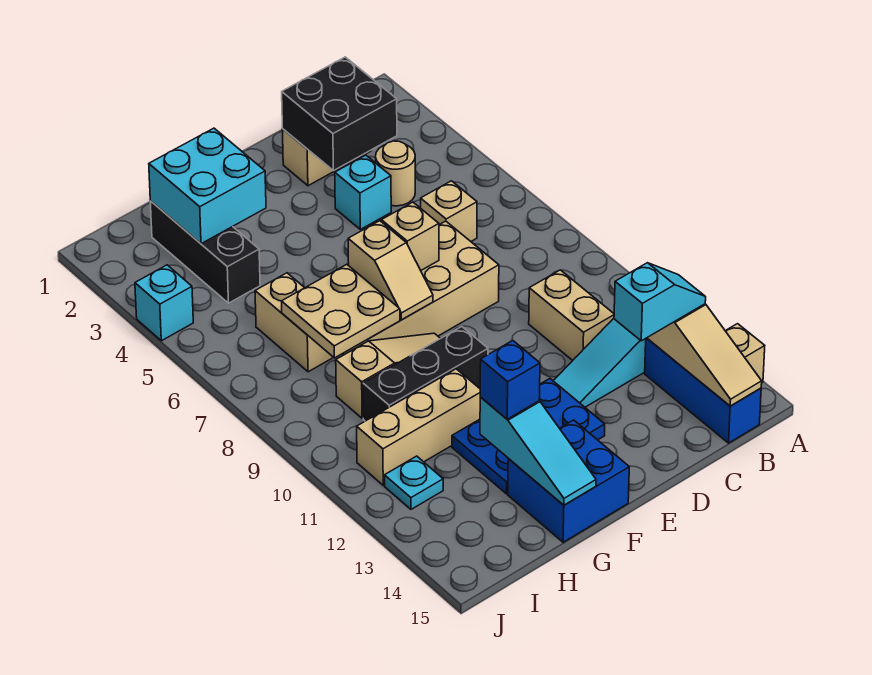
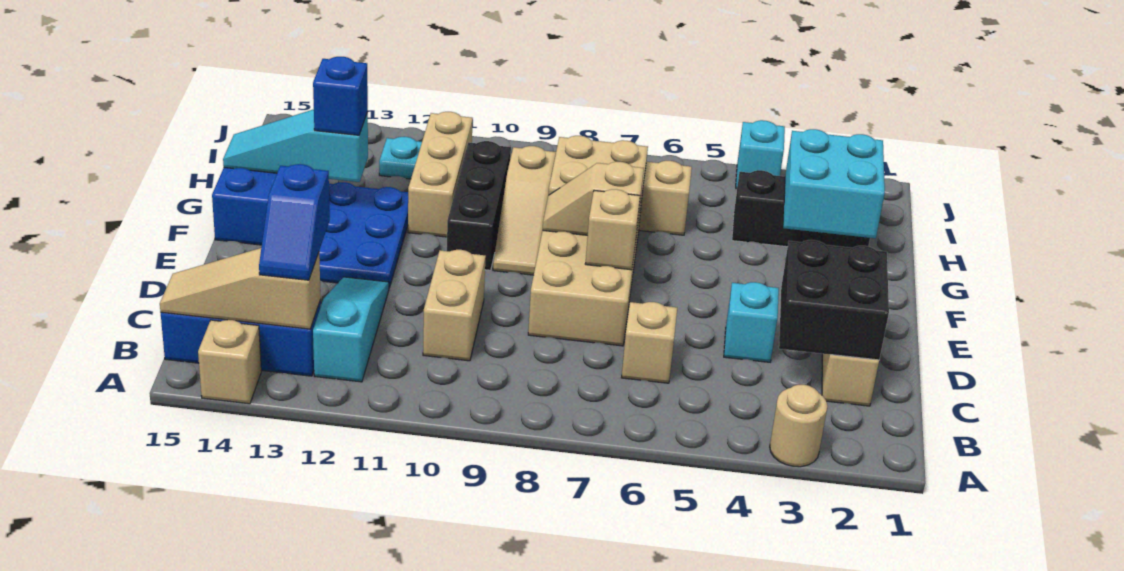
cyan 1x2 slope [614,263,706,341] -> blue 1x2 slope [259,164,330,280]
tan 1x1 round brick [376,141,415,206] -> tan 1x1 round brick moved to [770,385,828,467]
tan 1x2 brick [529,270,614,361] -> tan 1x2 brick turned to [423,250,486,361]

